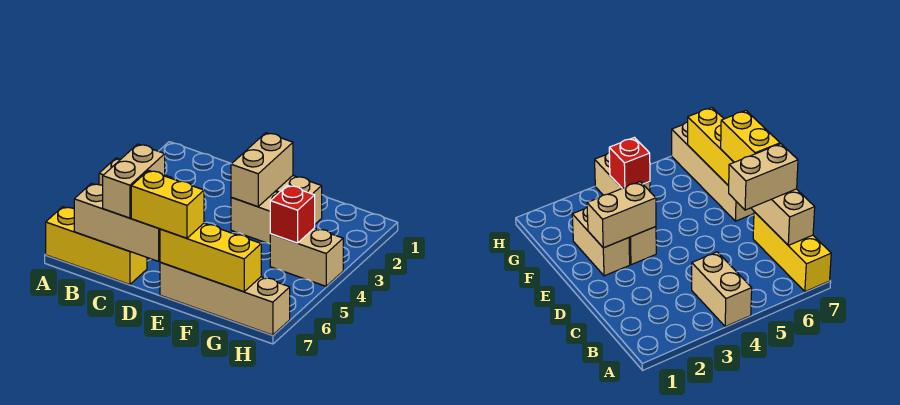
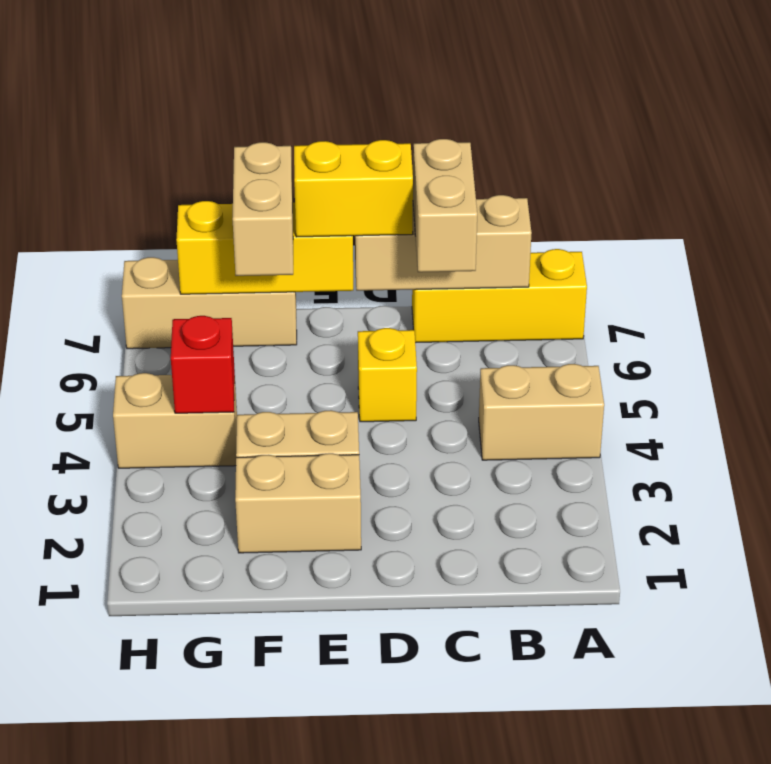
none -> yellow 1x1 brick [358,328,417,422]
tan 1x2 brick [231,133,293,207] -> tan 1x2 brick moved to [233,142,293,276]
tan 1x4 brick [160,262,290,335] -> tan 1x3 brick [122,257,297,349]

